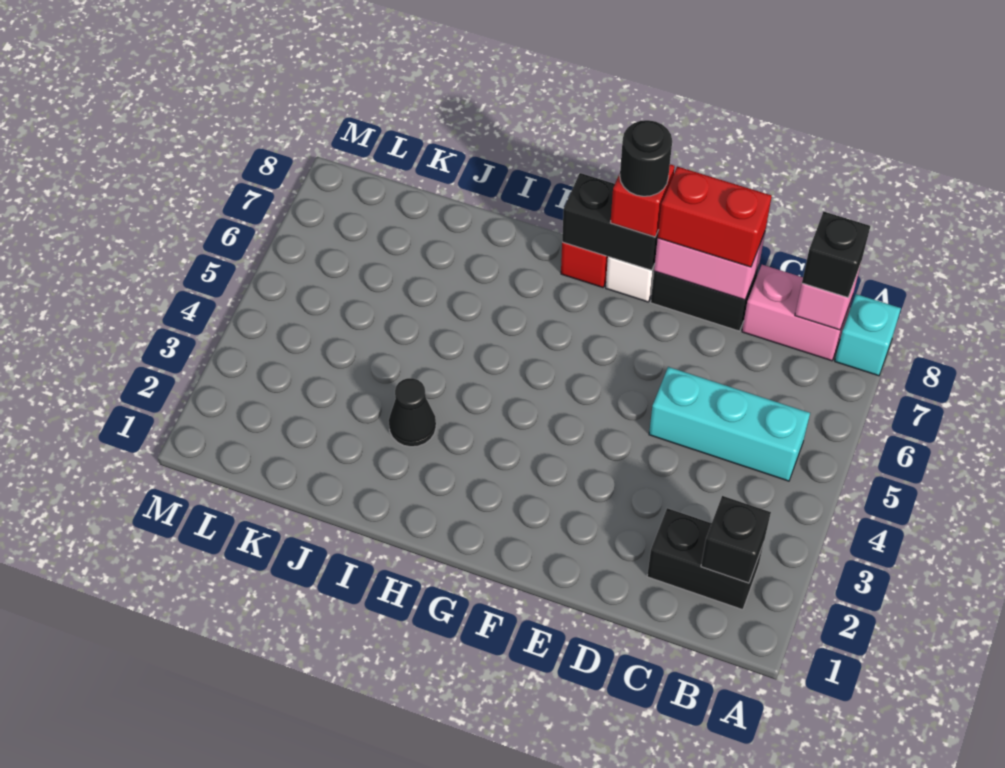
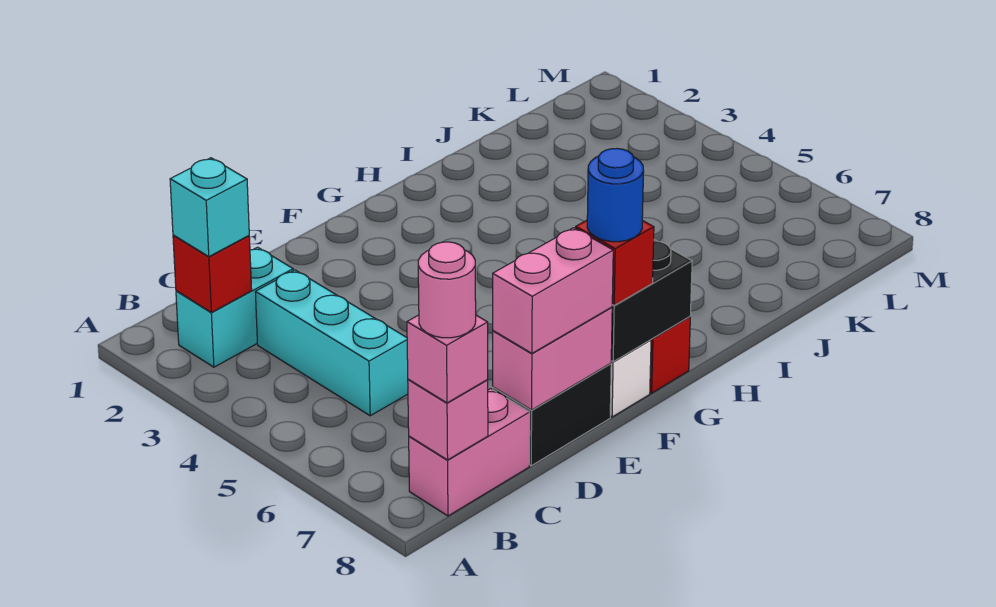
cyan 1x1 brick [835,294,901,376] -> cyan 1x1 brick moved to [170,158,249,256]
black 1x2 brick [647,508,764,610] -> cyan 1x2 brick [176,247,293,367]
black 1x1 brick [701,496,771,583] -> red 1x1 brick [173,235,252,312]
cyan 1x3 brick [649,367,810,481] -> cyan 1x3 brick turned to [255,270,408,416]
black 1x1 brick [802,212,870,298] -> pink 1x1 brick [407,315,488,403]
none -> pink 1x1 round brick [418,242,476,338]
red 1x2 brick [658,167,772,267] -> pink 1x2 brick [493,228,613,353]
black 1x1 round brick [620,120,672,196] -> blue 1x1 round brick [587,149,644,242]
black 1x1 cone [389,378,436,447] -> none

